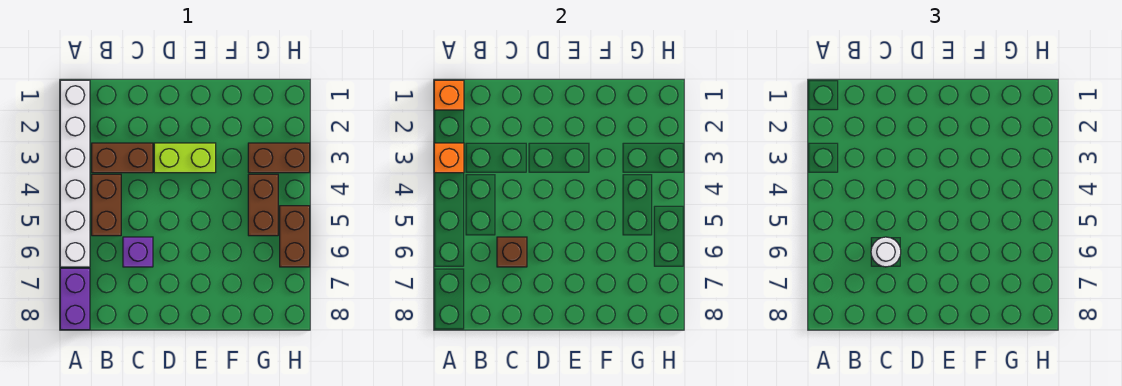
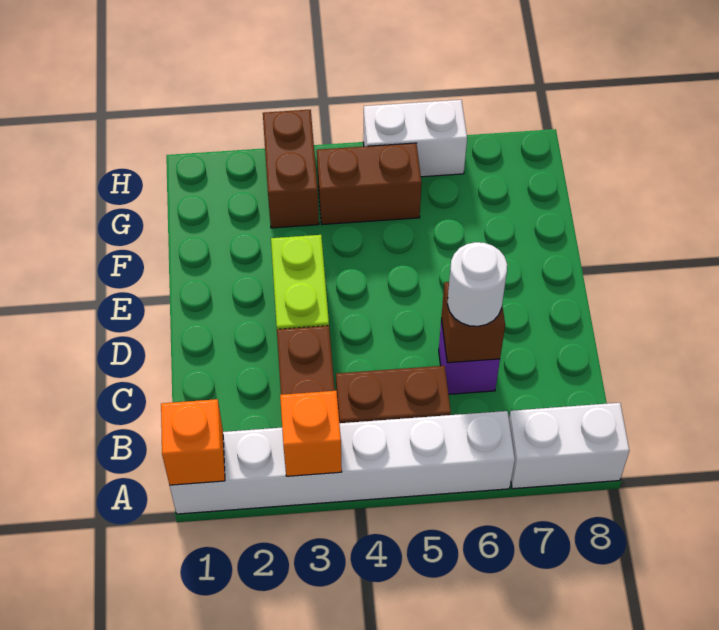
purple 1x2 brick [60,268,90,330] -> white 1x2 brick [509,403,629,489]
brown 1x2 brick [280,206,310,267] -> white 1x2 brick [363,100,467,177]

